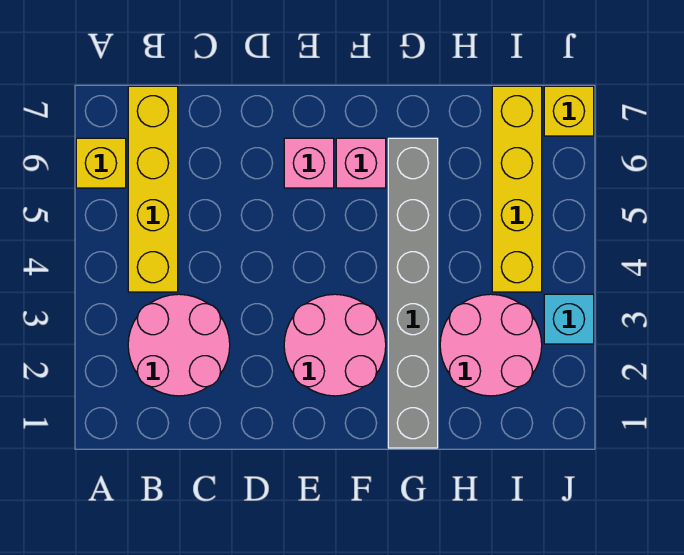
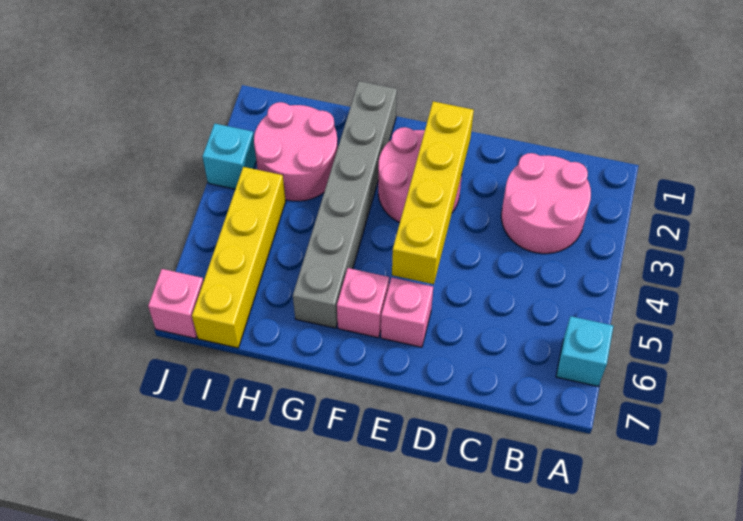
yellow 1x1 brick [76,138,126,188] -> cyan 1x1 brick [556,316,613,386]
yellow 1x4 brick [128,86,178,292] -> yellow 1x4 brick moved to [392,101,474,284]
yellow 1x1 brick [544,86,594,136] -> pink 1x1 brick [148,269,204,338]

